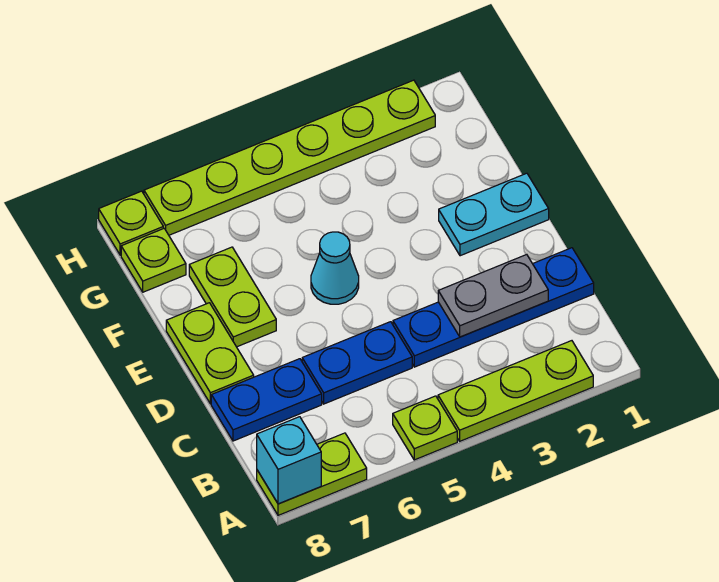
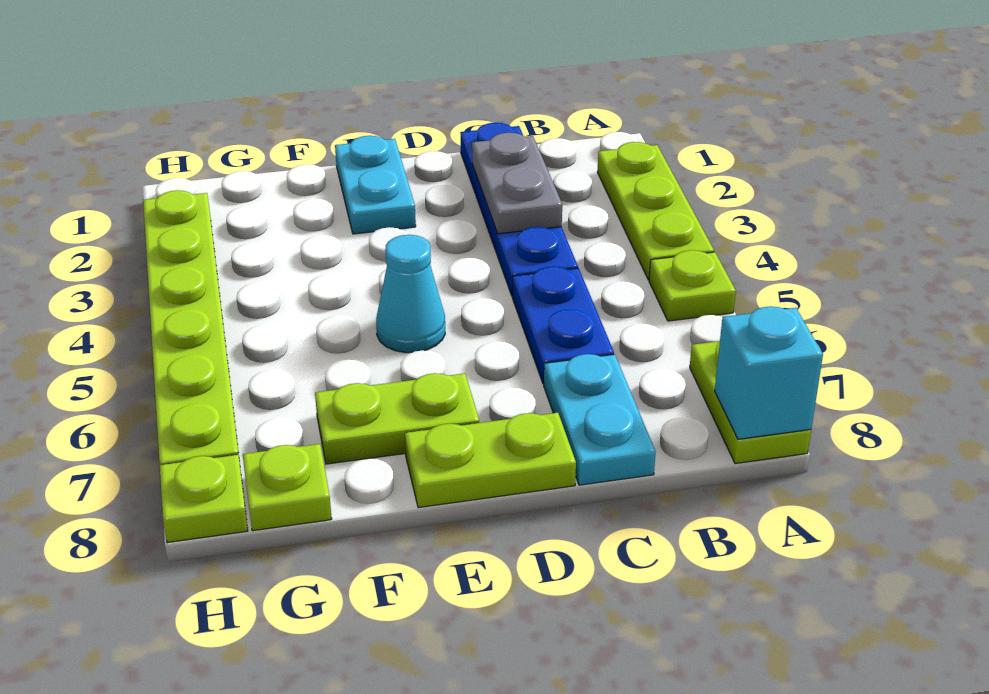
blue 1x2 plate [211,359,322,441] -> cyan 1x2 plate [544,354,656,485]

